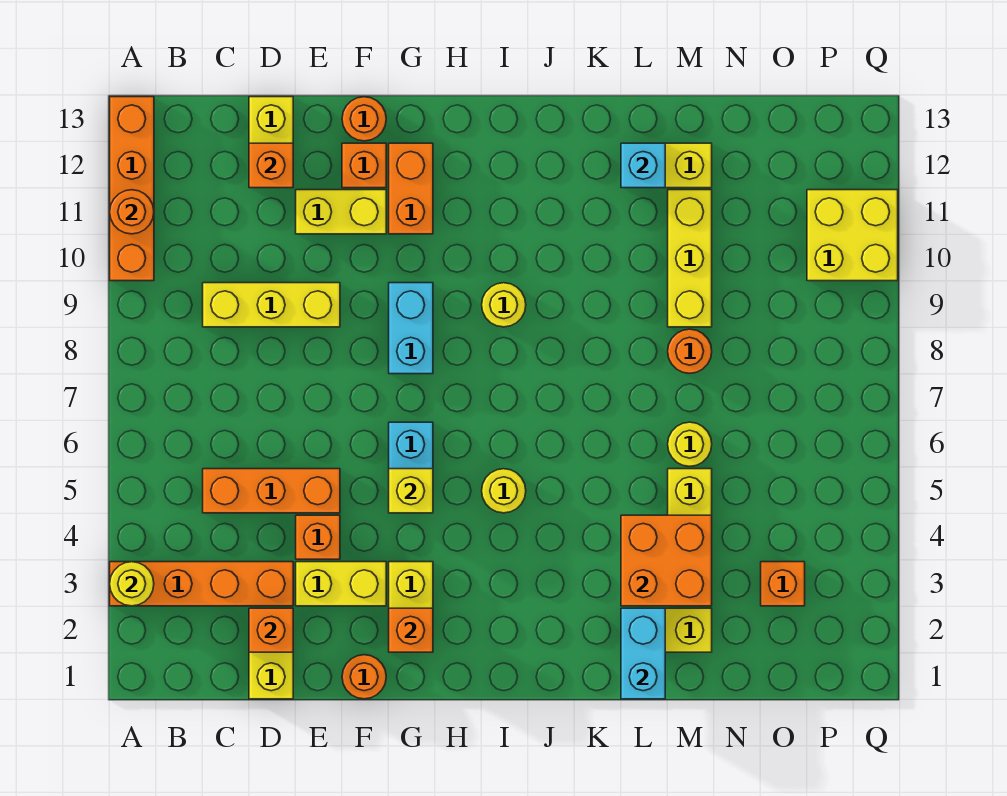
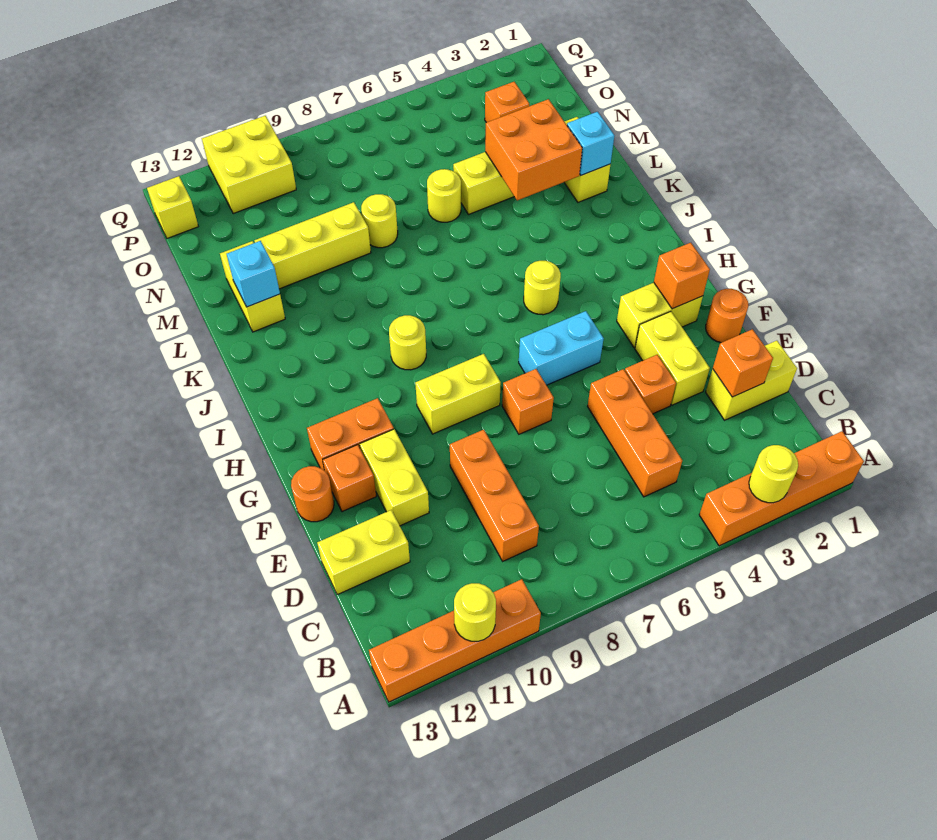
orange 1x4 brick [110,562,293,606] -> orange 1x4 brick turned to [699,431,864,546]
orange 1x1 round brick [110,190,154,234] -> yellow 1x1 round brick [454,583,496,641]
yellow 1x3 brick [203,283,340,327] -> orange 1x3 brick [450,430,539,561]
orange 1x1 brick [249,143,293,188] -> orange 1x1 brick moved to [502,369,554,434]
yellow 1x1 brick [389,469,433,513] -> yellow 1x1 brick moved to [147,176,198,238]
cyan 1x2 brick [389,283,433,374] -> yellow 1x2 brick [415,354,501,434]
cyan 1x2 brick [621,608,665,699] -> cyan 1x1 brick [567,112,614,175]
orange 1x1 round brick [668,329,712,373] -> yellow 1x1 round brick [361,194,398,248]

